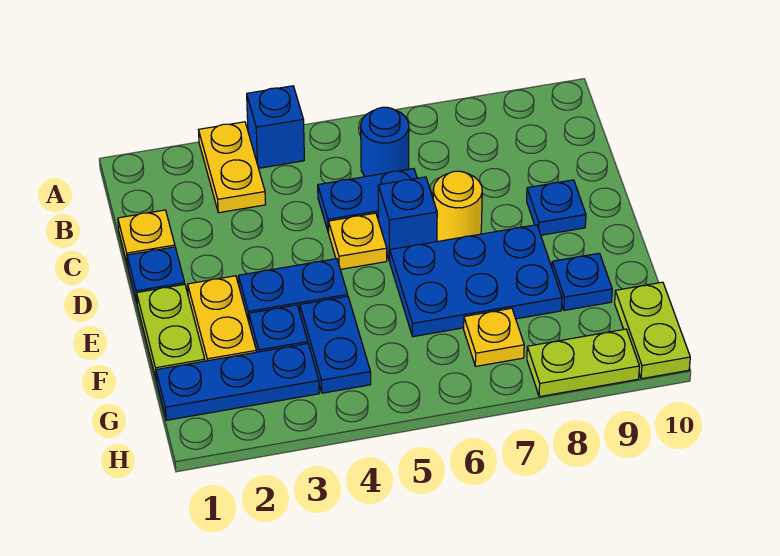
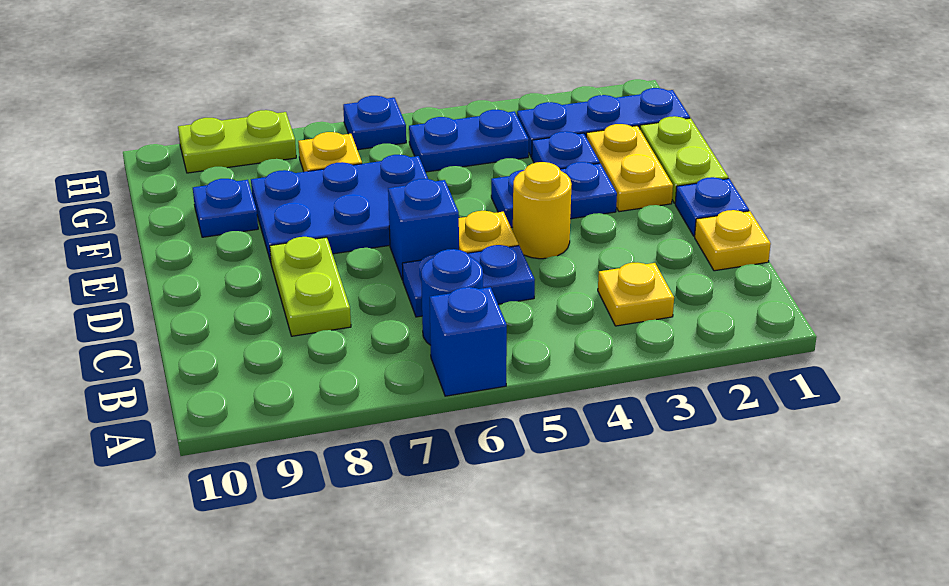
yellow 1x2 plate [199,122,266,213] -> yellow 1x1 plate [598,263,674,326]
blue 1x1 brick [247,86,304,168] -> blue 1x1 brick moved to [430,287,507,396]
yellow 1x1 round brick [433,171,482,241] -> yellow 1x1 round brick moved to [513,162,572,259]
blue 1x1 plate [527,180,586,235] -> blue 1x1 plate moved to [343,96,406,150]
blue 1x2 plate [300,296,371,393] -> blue 1x2 plate turned to [409,110,529,172]
lime 1x2 plate [615,282,690,379] -> lime 1x2 plate moved to [270,237,351,336]

